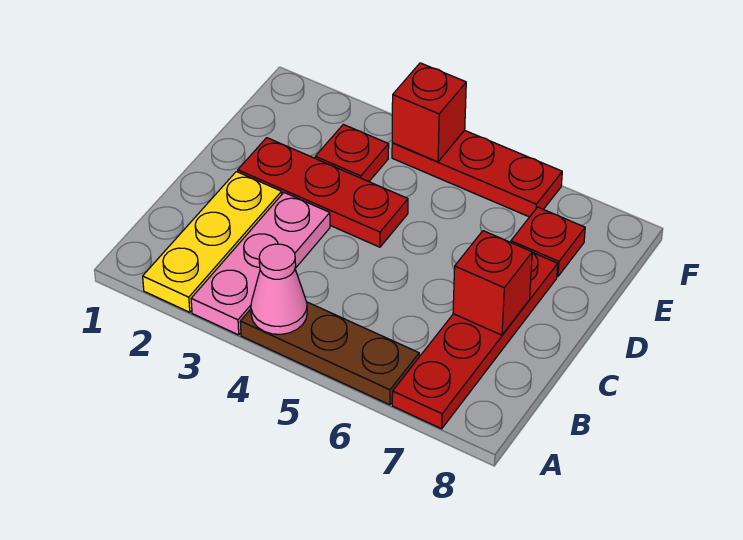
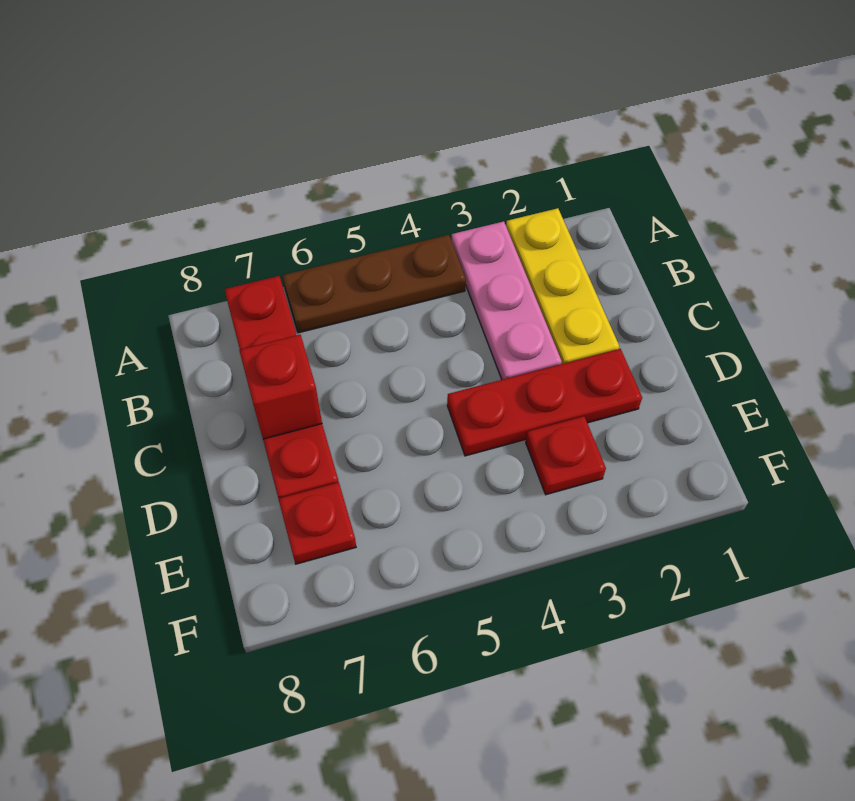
pink 1x1 cone [251,244,307,334] -> none
red 1x3 plate [392,130,562,217] -> none
red 1x1 brick [392,63,466,162] -> none

